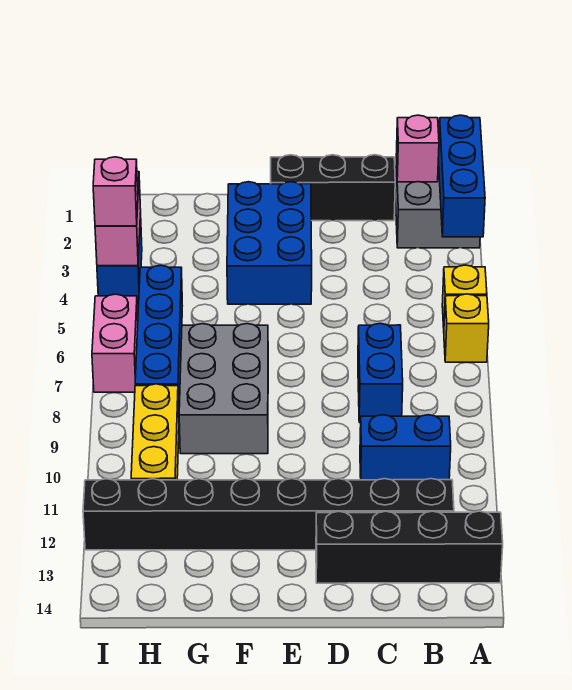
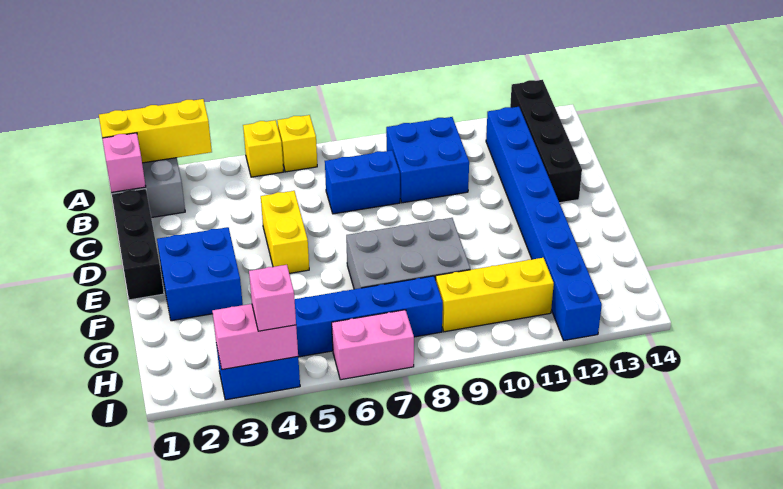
blue 1x3 brick [438,115,485,237] -> yellow 1x3 brick [99,99,212,163]
blue 1x2 brick [360,415,451,480] -> blue 2x2 brick [386,117,469,203]
black 1x8 brick [83,479,454,550] -> blue 1x8 brick [486,107,602,340]
none -> yellow 1x2 brick [261,191,309,273]
blue 2x3 brick [227,182,312,304] -> blue 2x2 brick [157,227,243,321]

